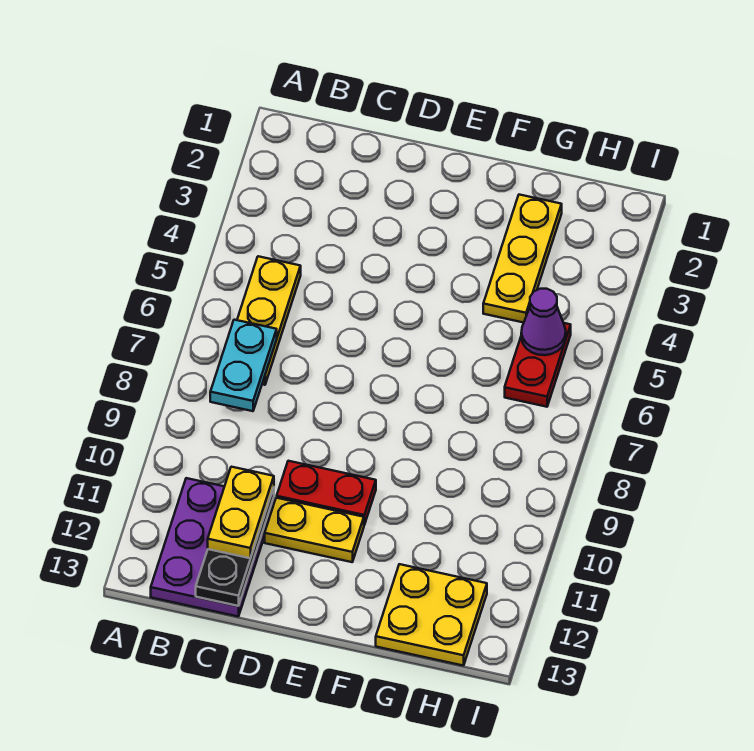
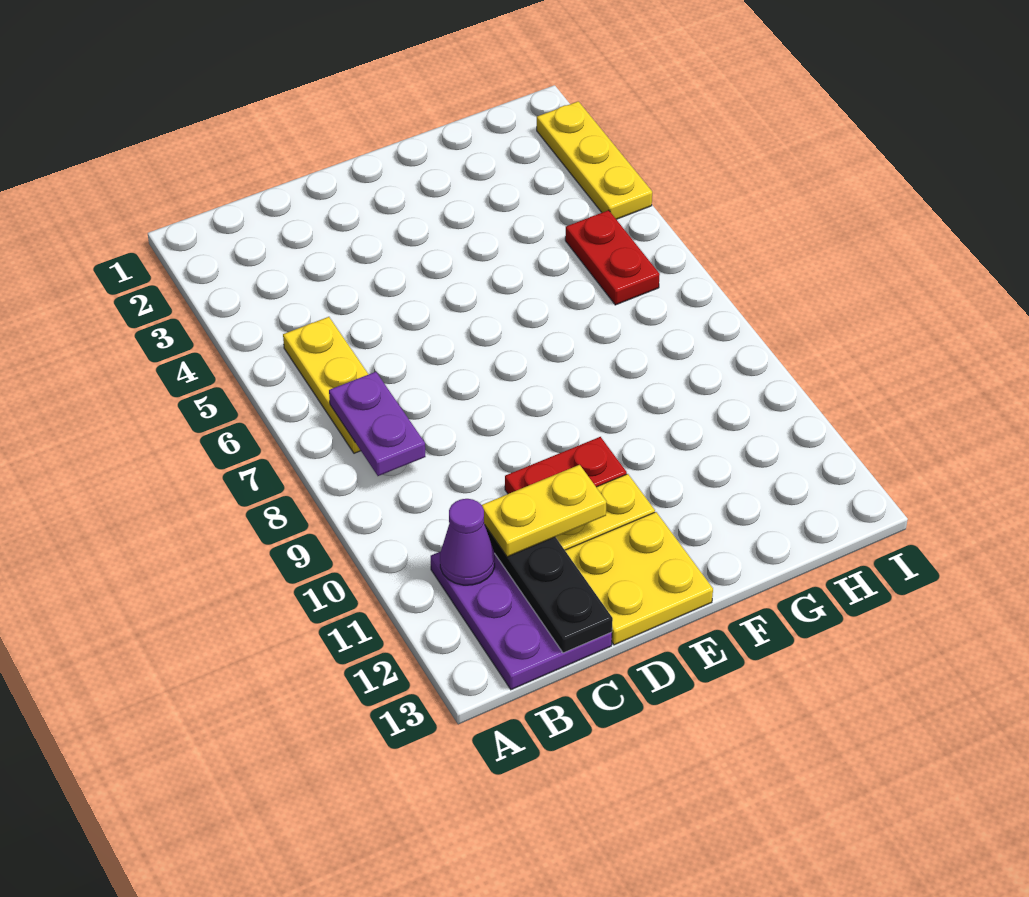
cyan 1x2 plate [210,320,277,411] -> purple 1x2 plate [329,372,426,476]
yellow 1x2 plate [208,467,274,558] -> yellow 1x2 plate turned to [482,465,606,557]
yellow 1x3 plate [483,195,562,323] -> yellow 1x3 plate moved to [537,101,652,219]
yellow 2x2 plate [376,564,487,666] -> yellow 2x2 plate moved to [565,512,713,645]
purple 1x1 cone [521,289,566,355] -> purple 1x1 cone moved to [440,499,495,585]

